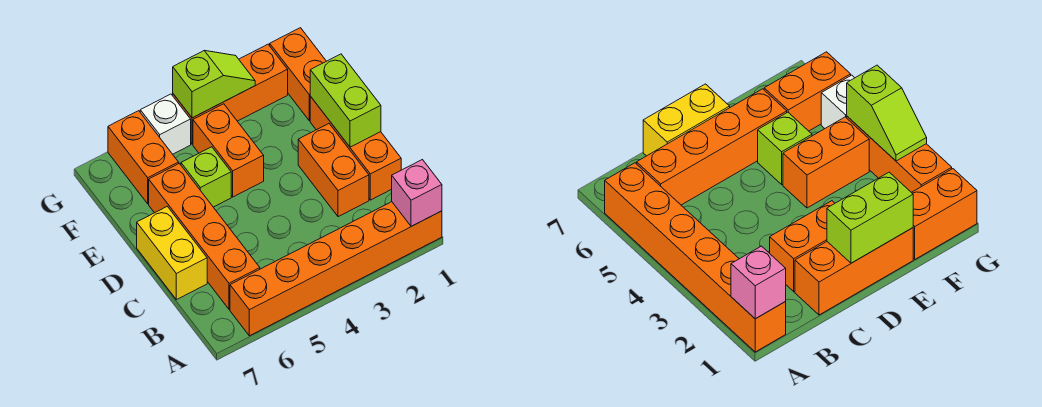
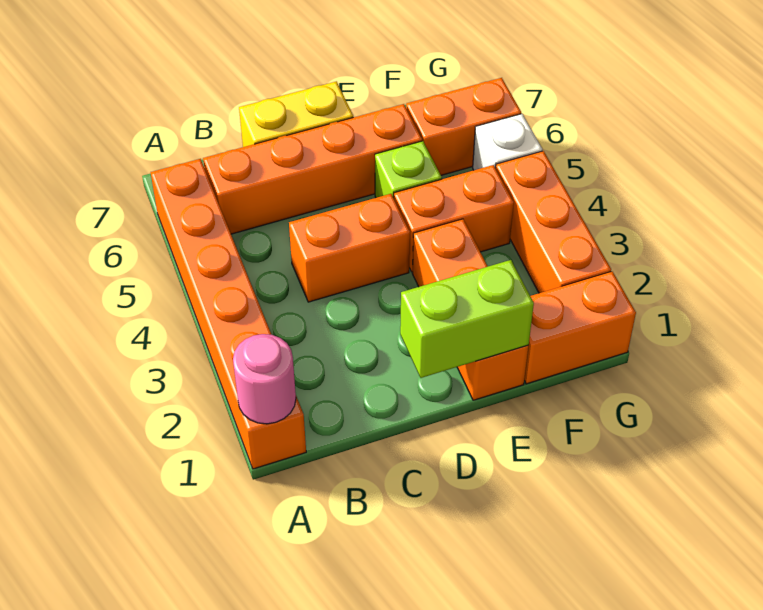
pink 1x1 brick [392,160,442,226] -> pink 1x1 round brick [233,334,296,424]
orange 1x3 brick [310,96,401,200] -> orange 1x3 brick turned to [412,219,528,400]
orange 1x2 brick [298,124,369,217] -> orange 1x2 brick moved to [289,194,410,302]
lime 1x2 slope [173,51,255,118] -> none

